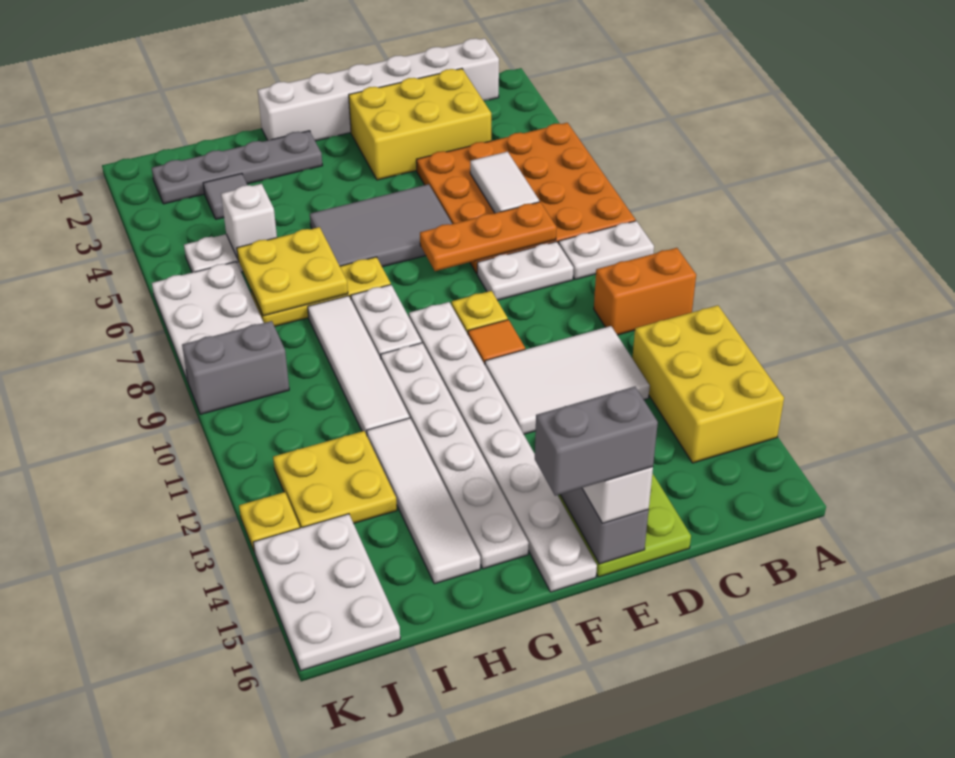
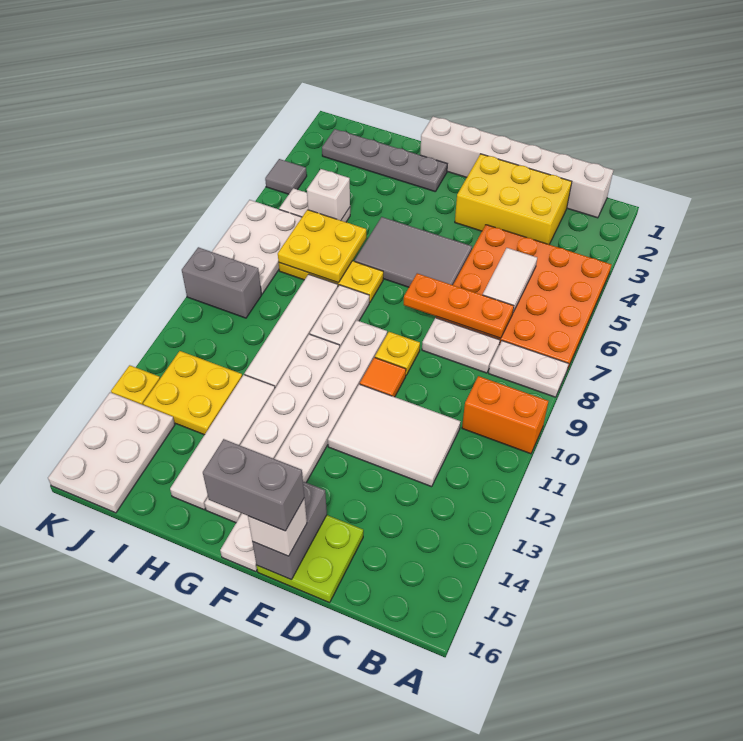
yellow 2x3 brick [632,305,784,463] -> none
grey 1x1 tile [203,174,247,219] -> grey 1x1 tile moved to [265,159,307,194]

